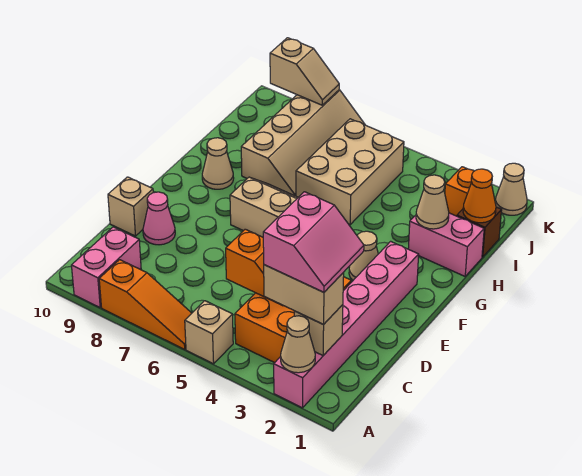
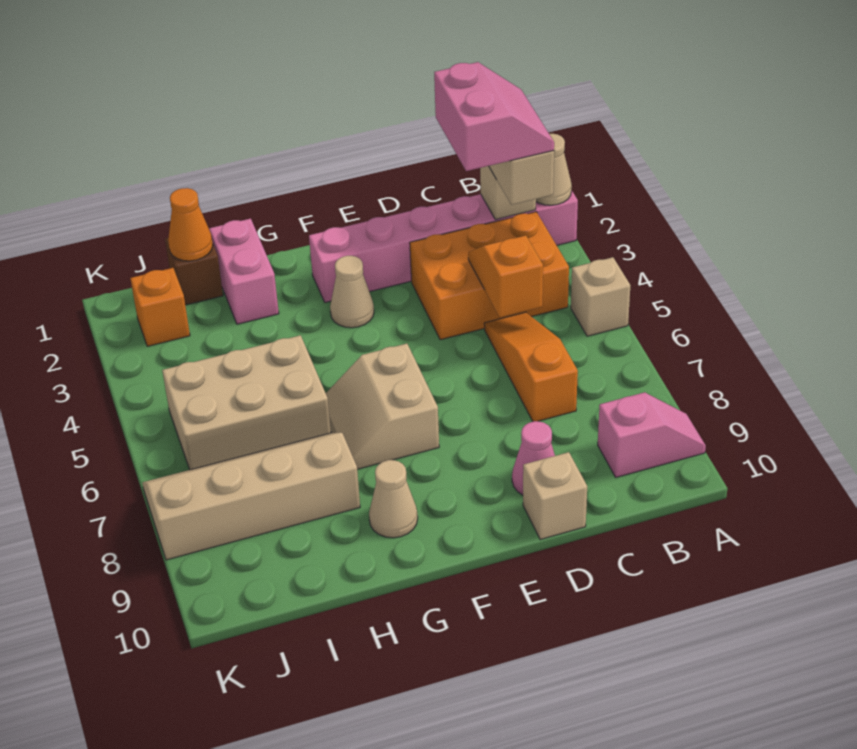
orange 1x3 slope [99,260,192,349] -> orange 1x3 slope moved to [484,312,578,421]
pink 1x2 brick [71,227,141,307] -> pink 1x2 slope [598,392,706,477]
pink 2x2 slope [263,192,364,292] -> pink 2x2 slope turned to [434,62,554,171]
tan 1x1 cone [416,175,449,229] -> none
tan 1x1 cone [495,163,527,215] -> none
tan 1x2 slope [270,38,339,105] -> none

